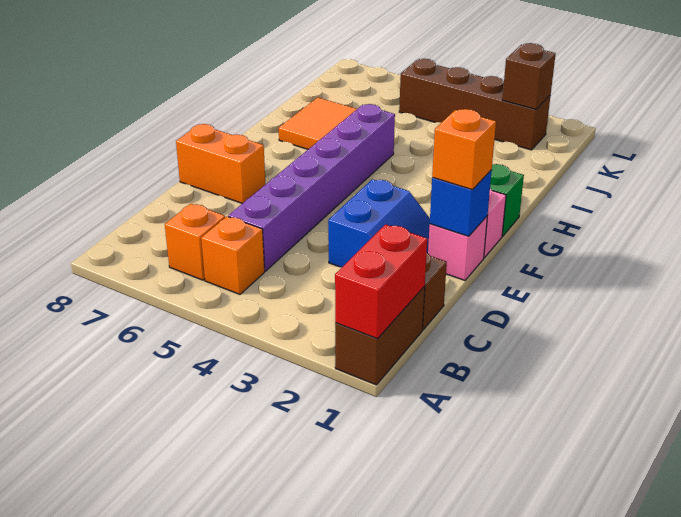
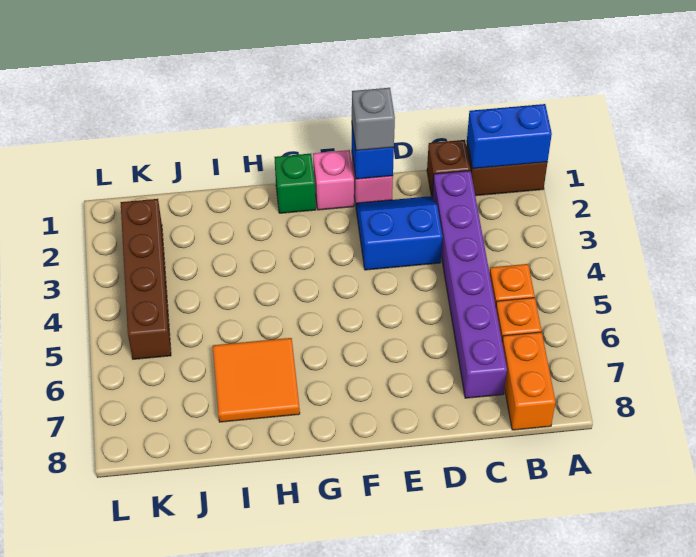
red 1x2 brick [335,224,427,339] -> blue 1x2 brick [467,104,552,169]
purple 1x6 brick [228,104,395,271] -> purple 1x6 brick turned to [432,171,507,398]
orange 1x1 brick [432,109,496,190] -> grey 1x1 brick [352,88,395,151]
orange 1x2 brick [176,124,265,204] -> orange 1x2 brick moved to [502,332,556,430]
brown 1x1 brick [502,43,556,109] -> none

